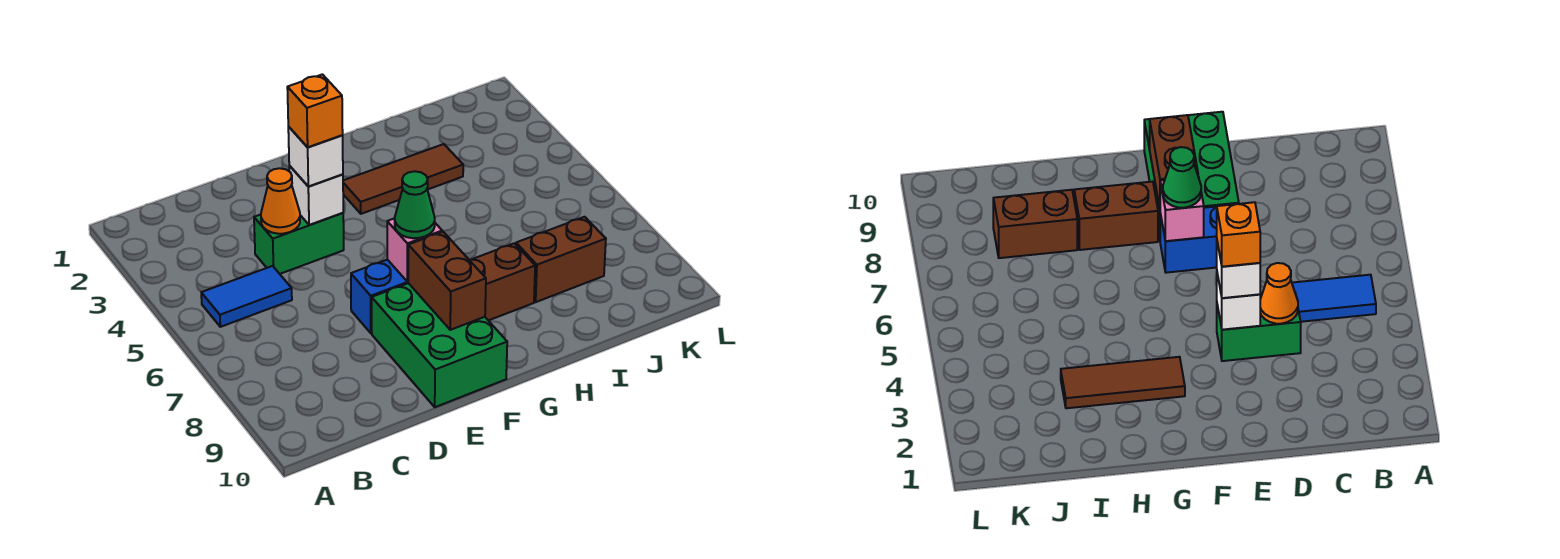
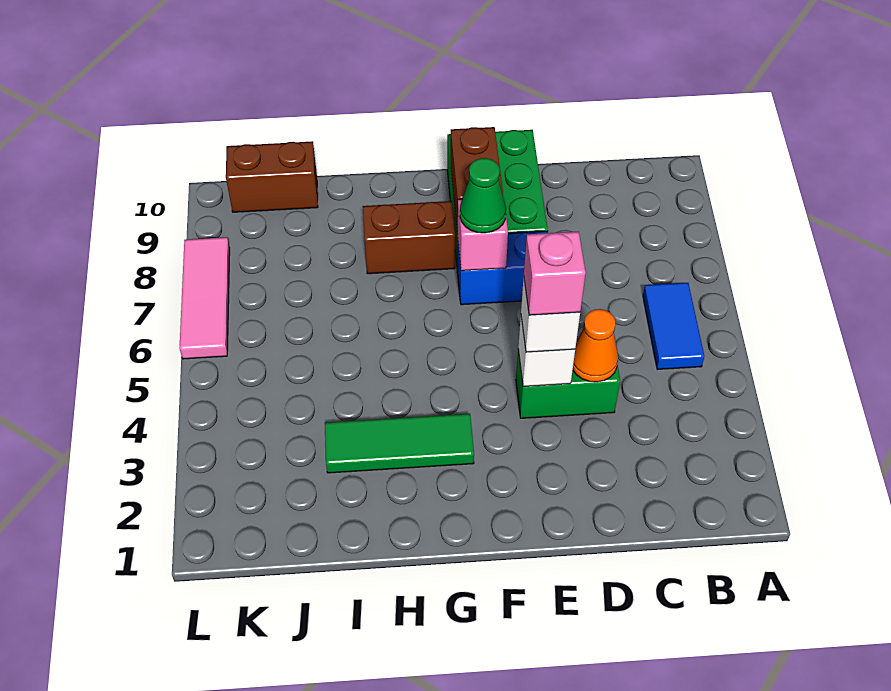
blue 1x2 tile [201,266,292,327] -> blue 1x2 tile turned to [643,283,704,370]
orange 1x1 brick [287,74,343,147] -> pink 1x1 brick [524,231,586,315]
brown 1x3 tile [343,144,463,214] -> green 1x3 tile [325,414,474,473]
brown 1x2 brick [516,217,606,302] -> brown 1x2 brick moved to [226,141,318,212]
none -> pink 1x3 tile [179,237,230,359]

